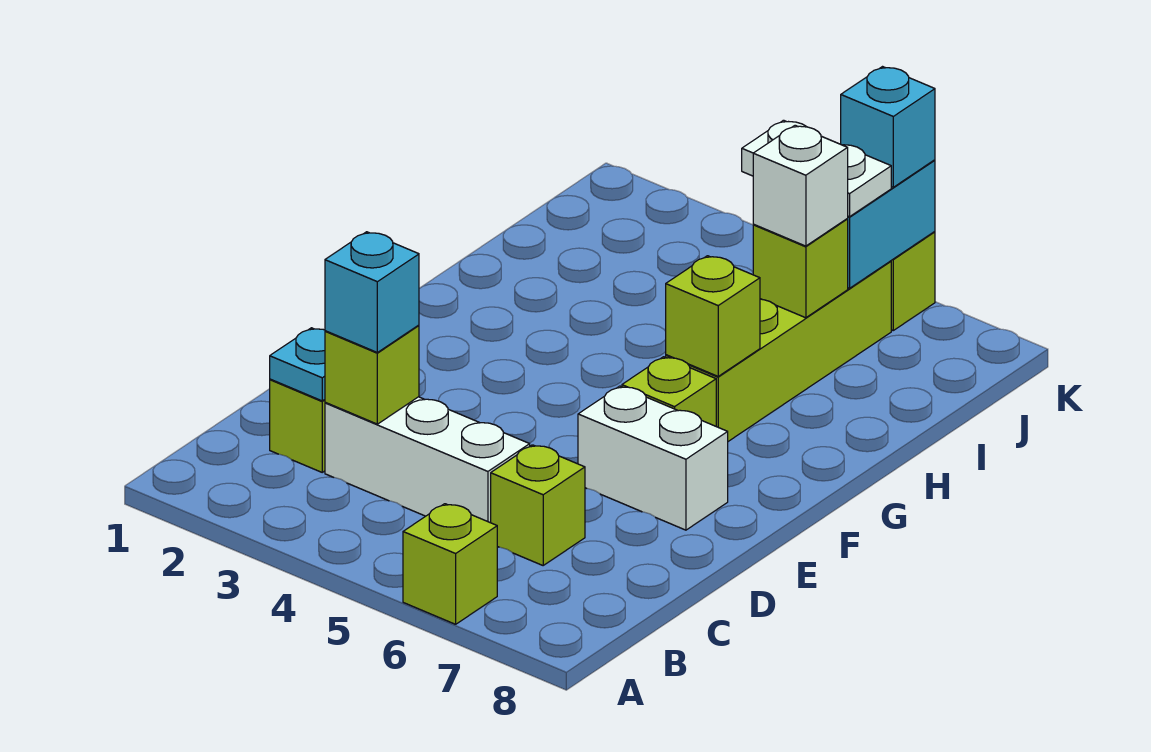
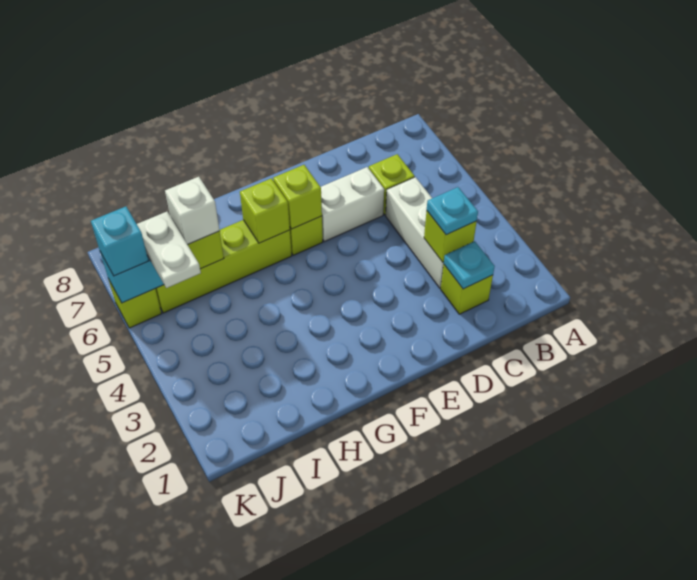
lime 1x1 brick [403,504,497,624] -> lime 1x1 brick moved to [273,165,322,229]
cyan 1x1 brick [325,232,419,352] -> cyan 1x1 plate [427,187,478,235]
white 1x2 brick [578,386,728,530] -> white 1x2 brick turned to [321,167,384,242]

